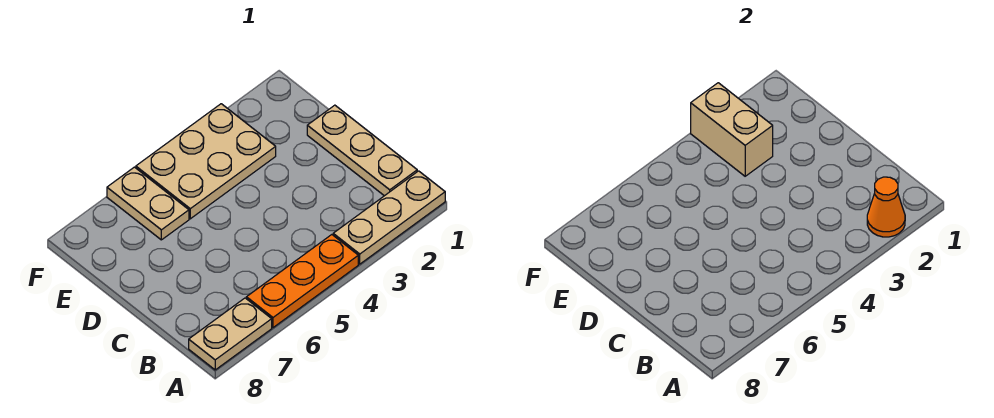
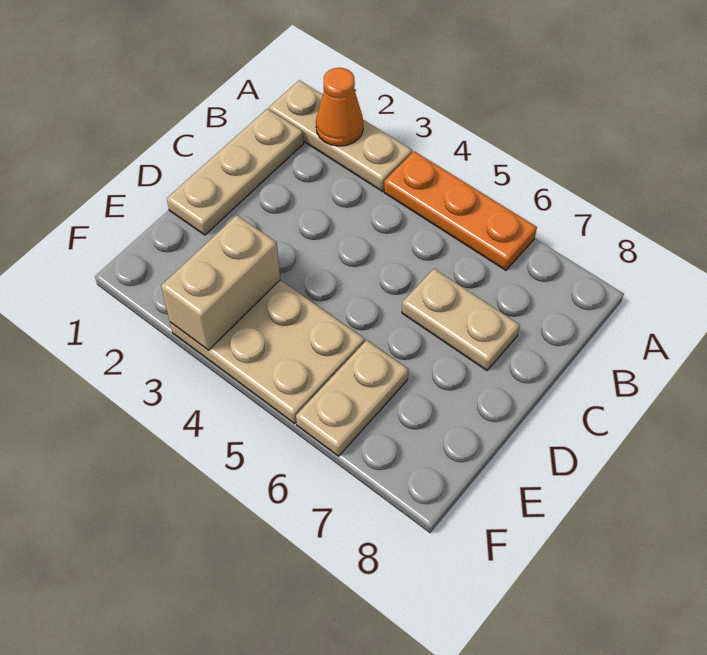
tan 1x2 plate [189,298,272,370] -> tan 1x2 plate moved to [402,269,520,370]

